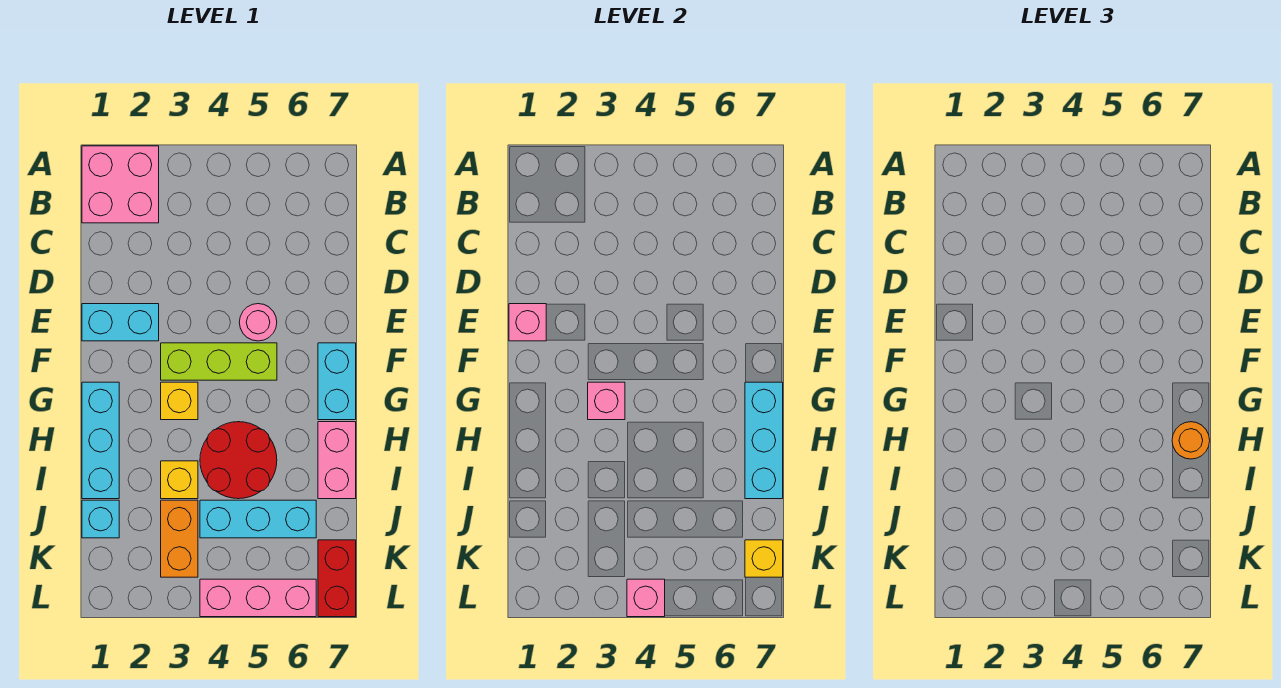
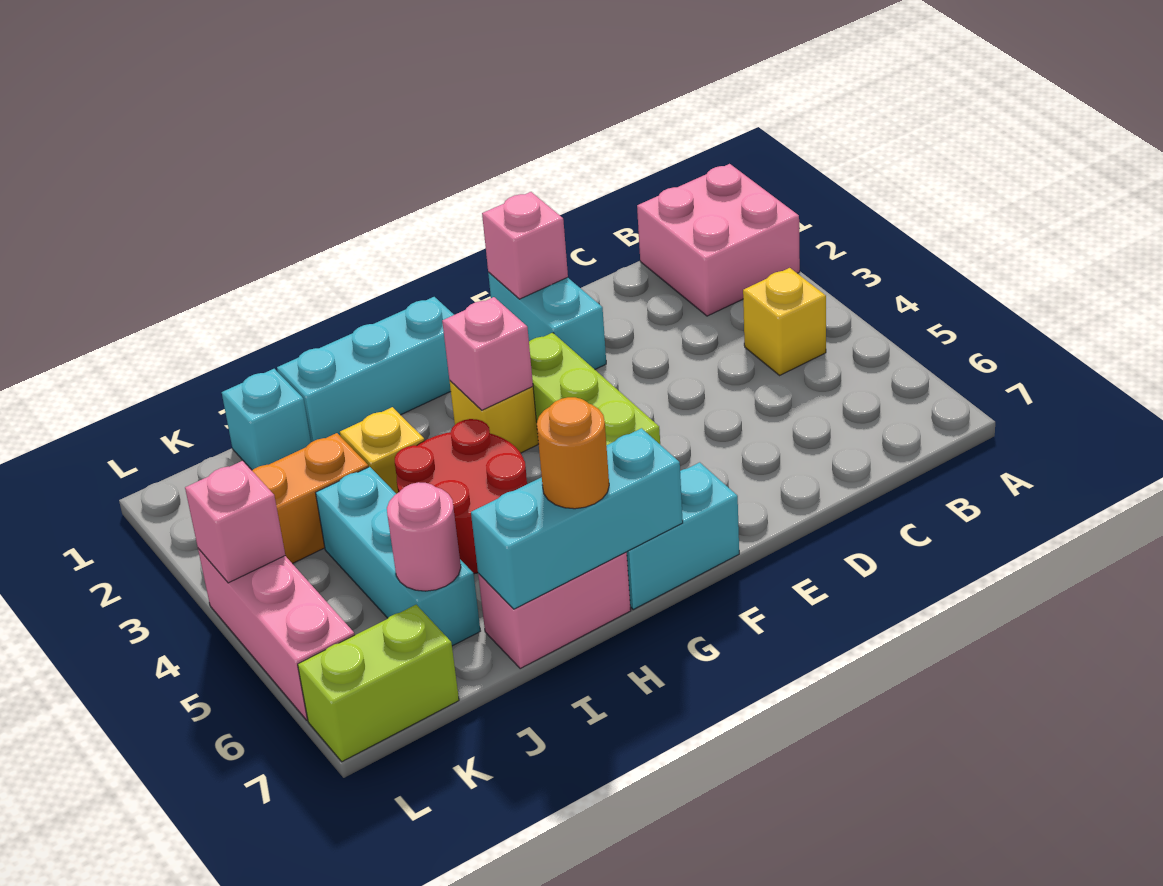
pink 1x1 round brick [239,304,277,341] -> pink 1x1 round brick moved to [387,482,461,591]
red 1x2 brick [318,540,356,617] -> lime 1x2 brick [298,605,459,762]
yellow 1x1 brick [745,540,783,577] -> yellow 1x1 brick moved to [743,268,826,375]

